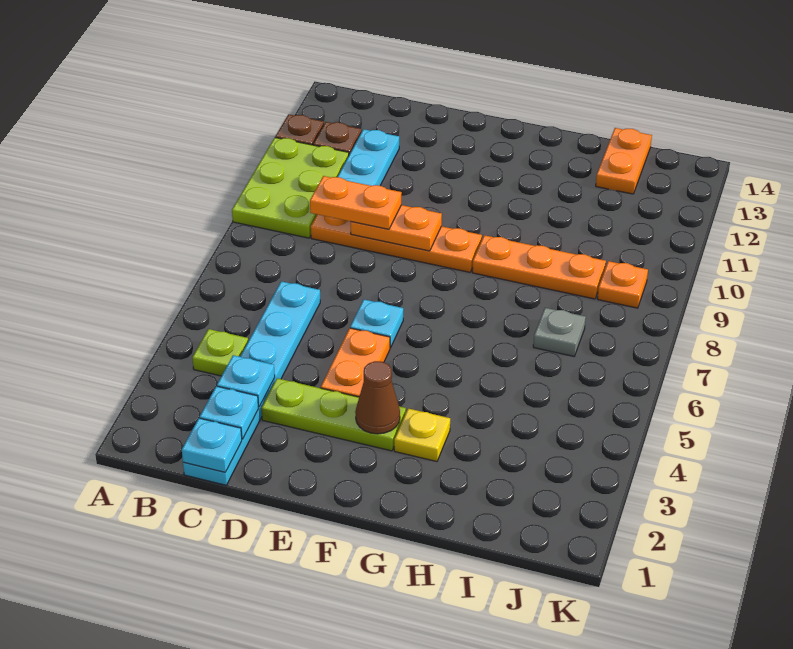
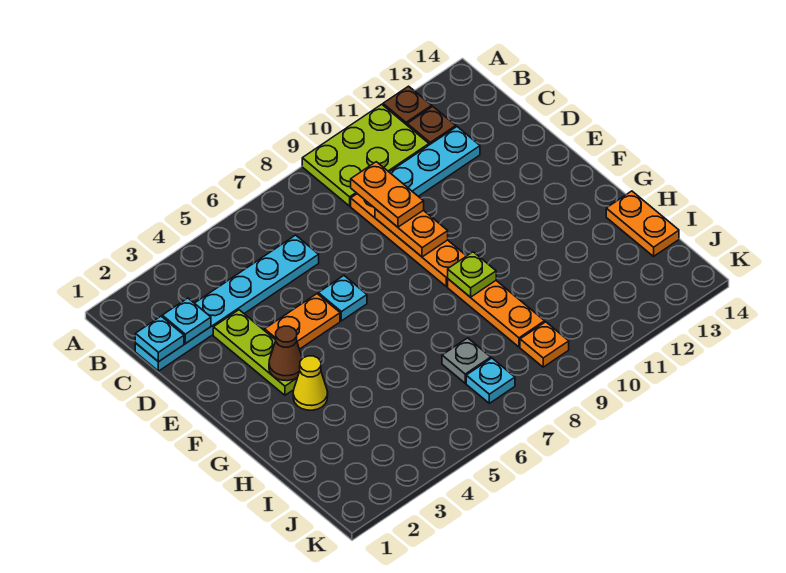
lime 1x1 plate [192,329,248,376] -> lime 1x1 plate moved to [448,252,496,297]
cyan 1x1 plate [217,355,275,407] -> cyan 1x1 plate moved to [466,358,515,403]
yellow 1x1 plate [394,409,450,462] -> yellow 1x1 cone [293,356,328,410]
orange 1x2 plate [596,128,652,194] -> orange 1x2 plate turned to [606,191,679,256]

